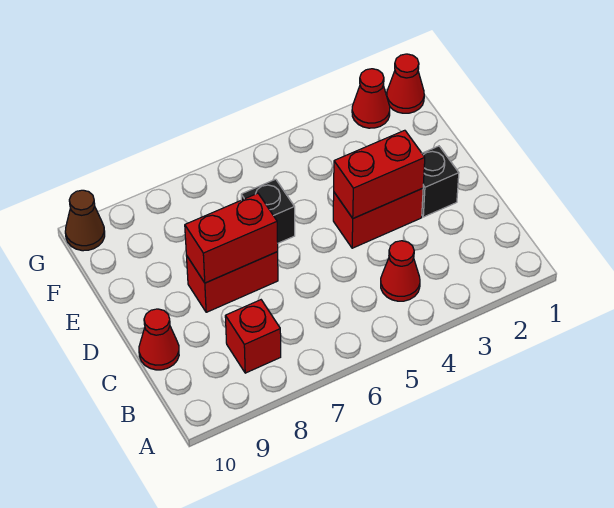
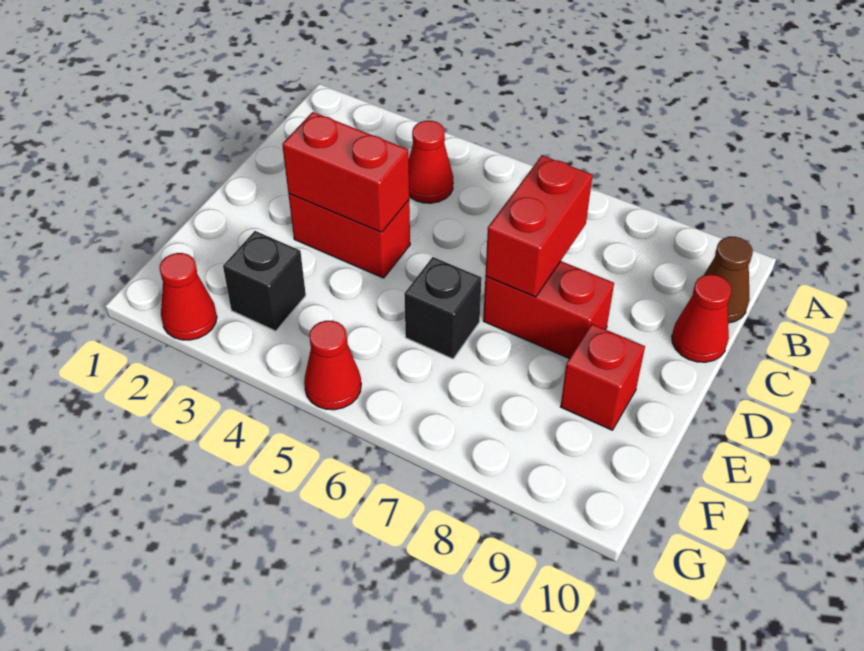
red 1x1 brick [225,300,281,373] -> red 1x1 brick moved to [561,324,645,430]
black 1x1 brick [422,146,459,217] -> black 1x1 brick moved to [223,231,306,331]
red 1x2 brick [185,193,278,283] -> red 1x2 brick turned to [485,155,592,297]
red 1x1 cone [387,54,424,113] -> red 1x1 cone moved to [304,321,361,410]
brown 1x1 cone [65,190,105,251] -> brown 1x1 cone moved to [703,237,753,323]

